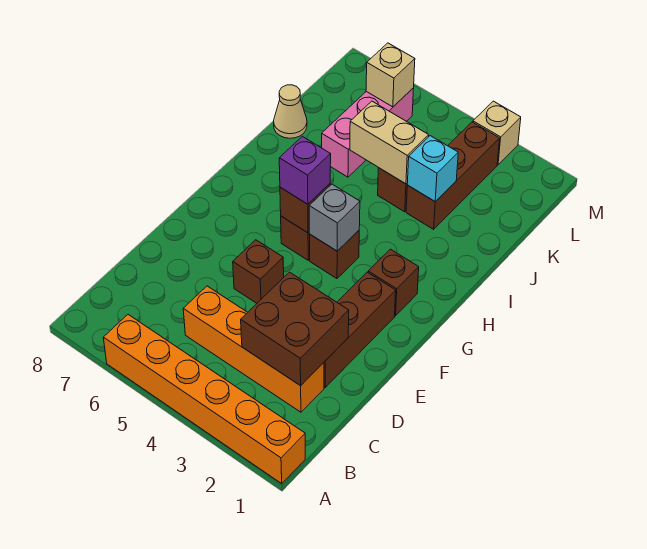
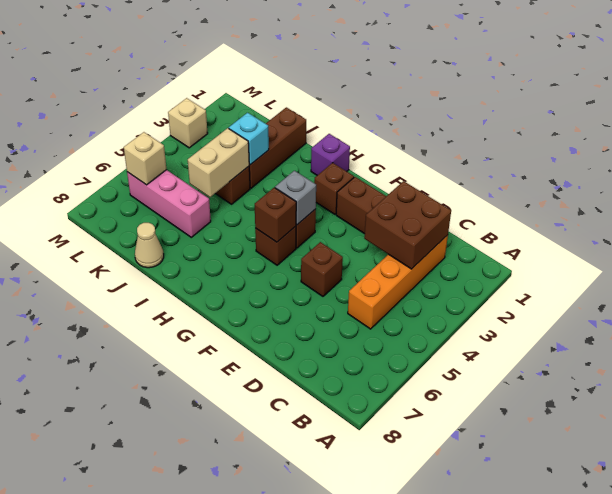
orange 1x6 brick [103,315,305,483] -> none
purple 1x1 brick [279,136,331,204] -> purple 1x1 brick moved to [311,134,350,175]
brown 1x3 brick [406,122,500,229] -> brown 1x3 brick turned to [249,107,306,188]

